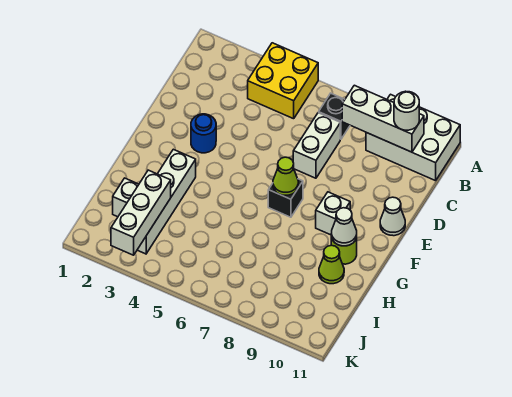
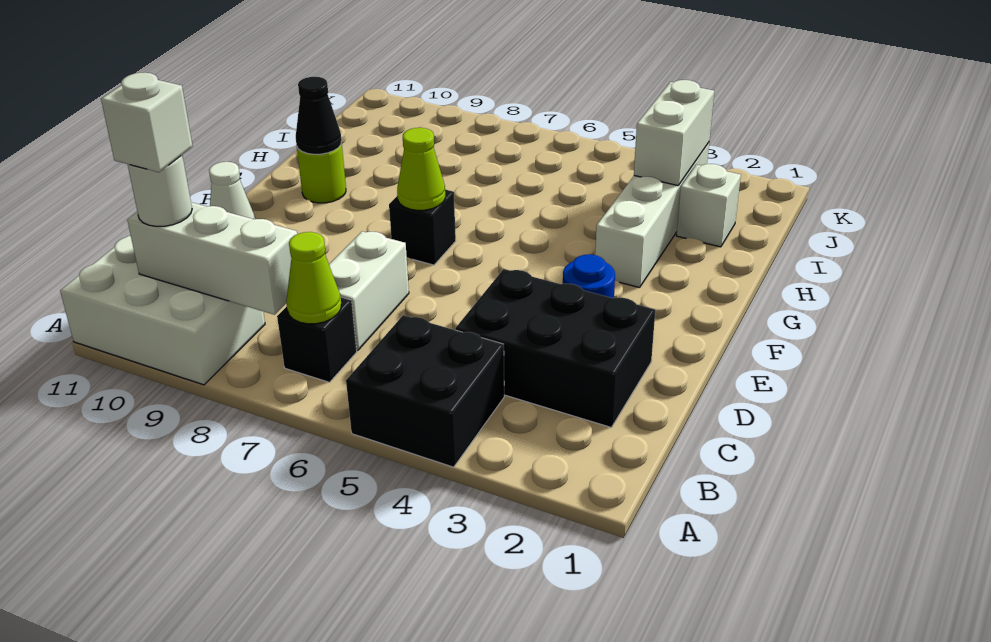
yellow 2x2 brick [248,43,318,119] -> black 2x2 brick [346,315,504,467]
none -> black 2x3 brick [455,269,655,427]
white 1x1 brick [316,192,350,235] -> white 1x1 brick moved to [101,73,193,172]
white 1x1 cone [331,208,357,246] -> black 1x1 cone [296,77,341,154]
lime 1x1 cone [319,245,344,284] -> lime 1x1 cone moved to [286,232,341,324]
white 1x3 brick [111,170,171,255] -> white 1x2 brick [634,80,714,186]

